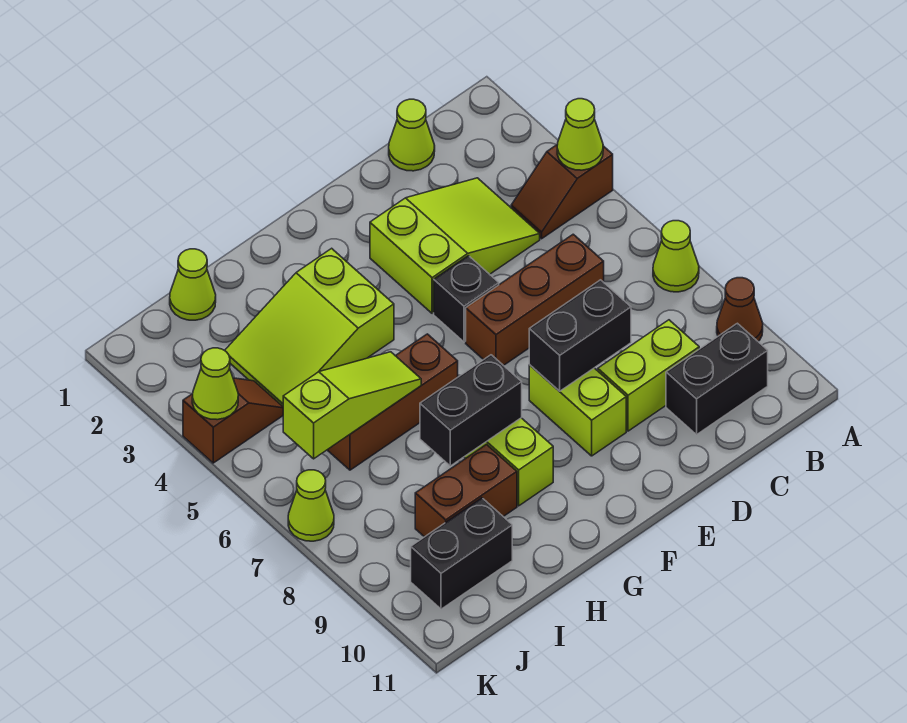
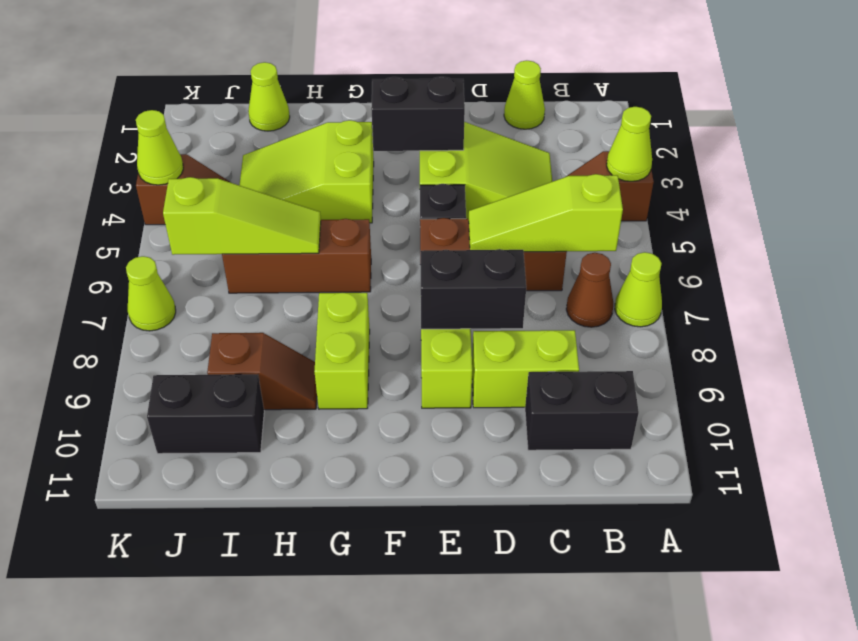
brown 1x1 cone [717,278,763,341] -> brown 1x1 cone moved to [566,253,613,327]
none -> lime 1x3 slope [469,174,623,252]
black 1x2 brick [420,355,522,466] -> black 1x2 brick moved to [371,77,465,151]
brown 1x2 brick [415,444,517,537] -> brown 1x2 slope [207,333,317,410]

